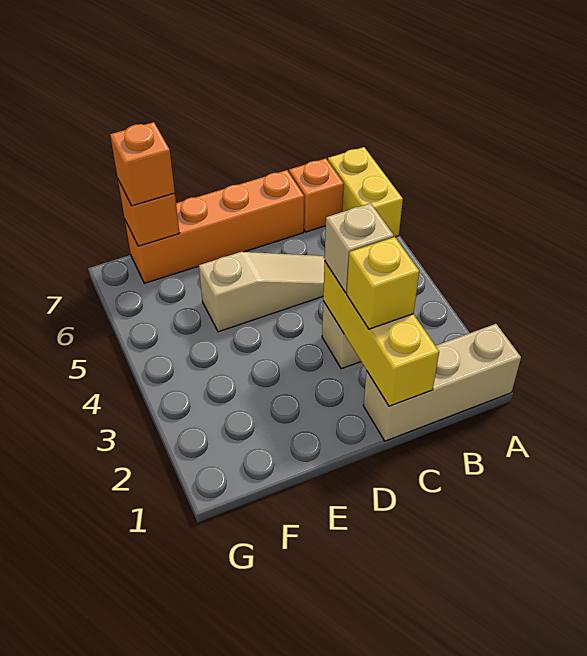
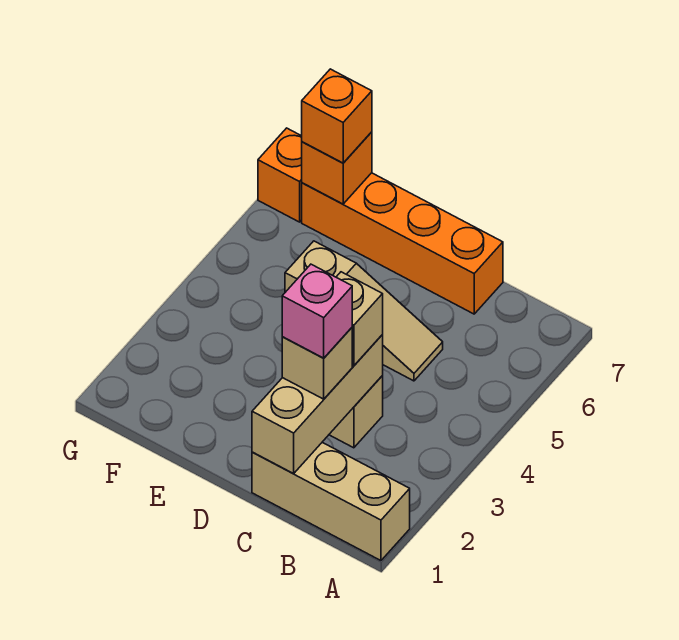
yellow 1x2 brick [328,147,403,237] -> none
orange 1x1 brick [289,158,344,232] -> orange 1x1 brick moved to [258,128,302,222]
yellow 1x3 brick [323,262,439,406] -> tan 1x3 brick [252,335,383,474]
yellow 1x1 brick [347,237,419,329] -> tan 1x1 brick [282,328,352,399]
none -> pink 1x1 brick [282,264,352,358]

